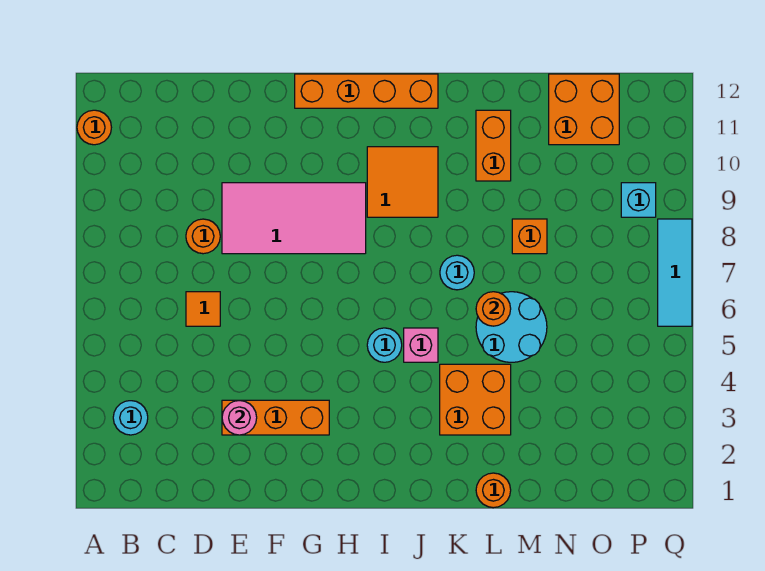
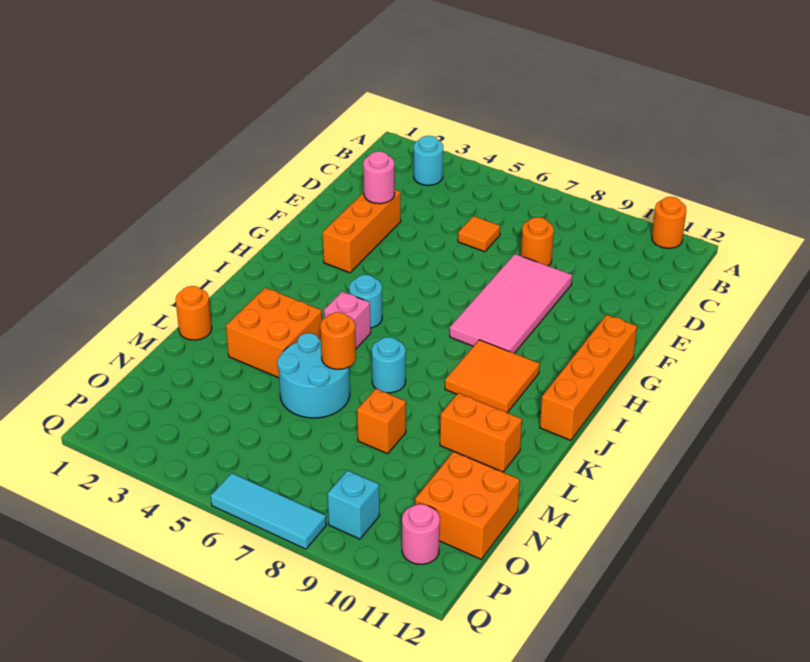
none -> pink 1x1 round brick [402,504,440,564]

